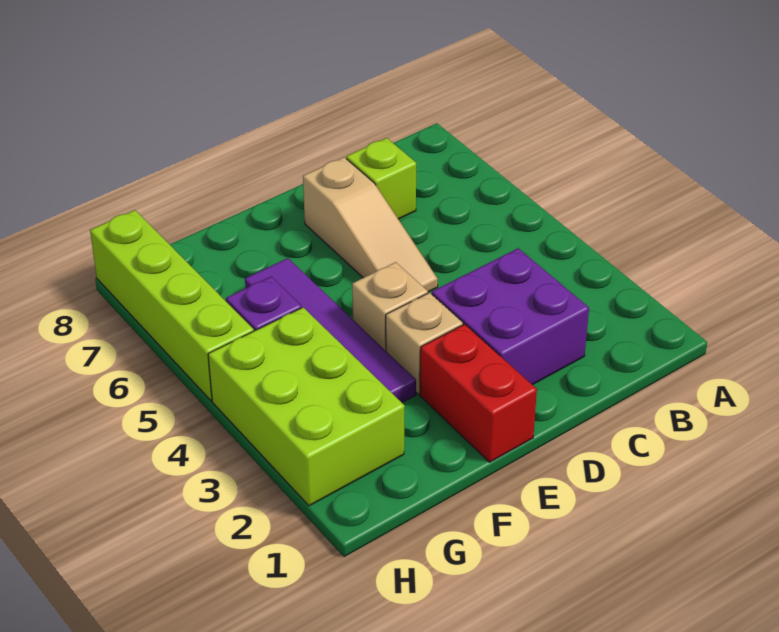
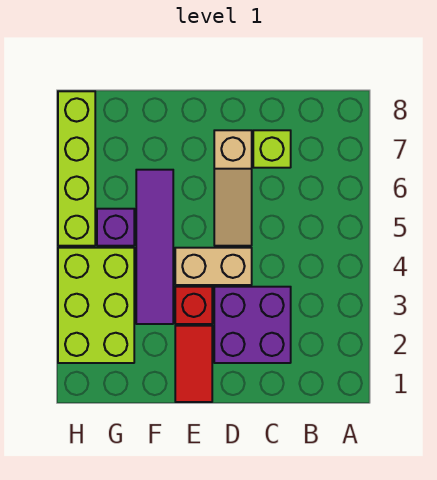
red 1x2 brick [420,324,537,462] -> red 1x2 tile [175,326,212,402]
tan 1x1 brick [386,293,463,394] -> red 1x1 brick [175,287,212,324]
tan 1x1 brick [352,262,428,351] -> tan 1x2 brick [175,248,252,285]

